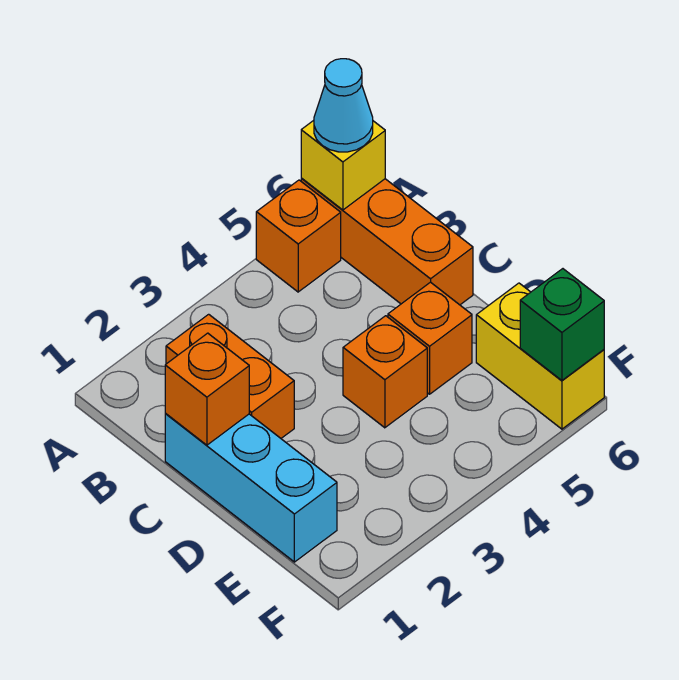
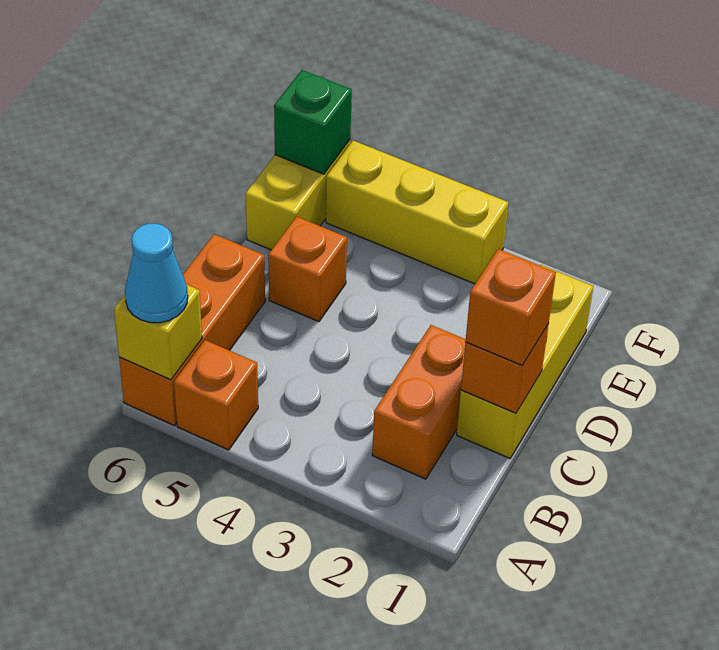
cyan 1x3 brick [165,413,337,562] -> yellow 1x3 brick [457,265,593,458]
orange 1x1 brick [343,316,427,428] -> orange 1x1 brick moved to [465,249,556,365]
none -> yellow 1x3 brick [326,141,508,284]

